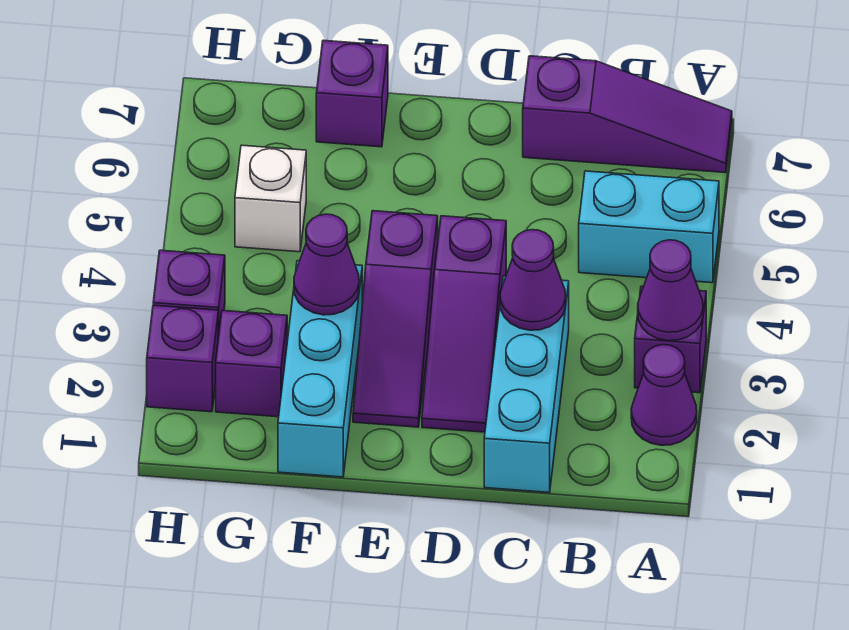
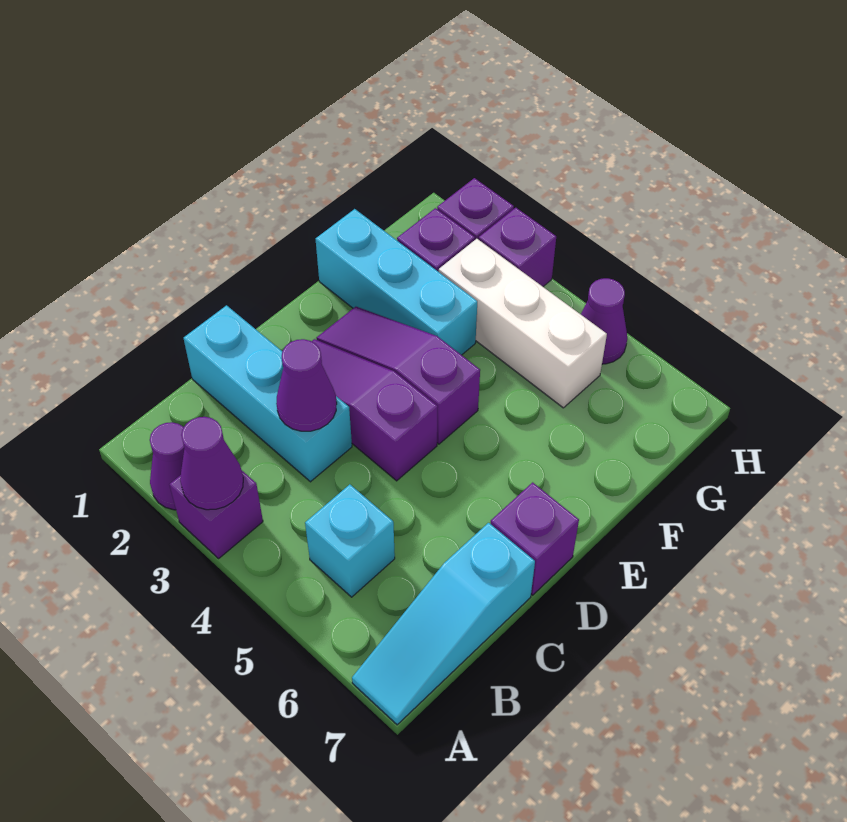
cyan 1x2 brick [579,171,719,283] -> cyan 1x1 brick [305,484,395,597]
purple 1x3 slope [523,56,732,173] -> cyan 1x3 slope [352,523,535,725]
purple 1x1 cone [294,214,359,315] -> purple 1x1 cone moved to [581,278,627,364]
purple 1x1 brick [316,40,388,147] -> purple 1x1 brick moved to [491,482,579,595]
white 1x1 brick [235,145,306,252] -> white 1x3 brick [439,239,607,408]

